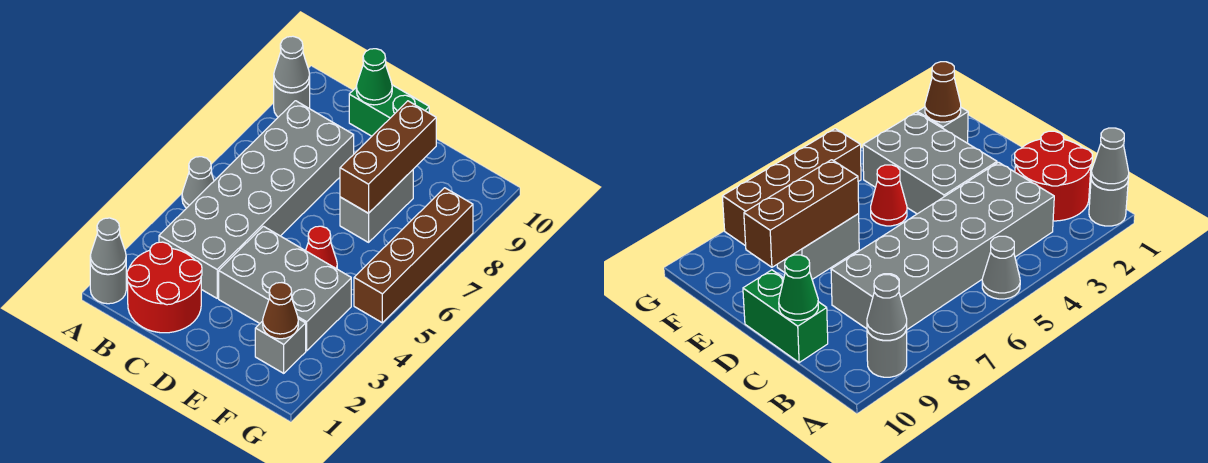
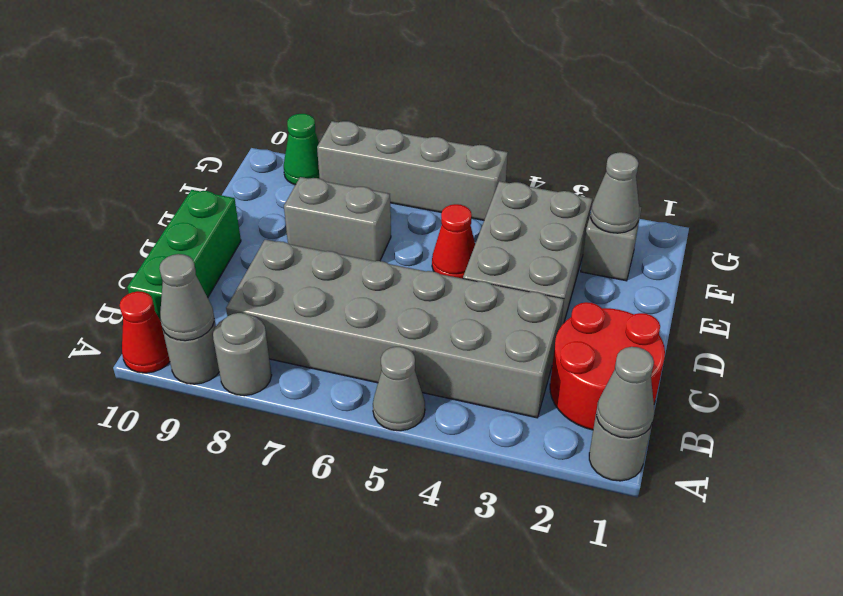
none -> grey 1x1 round brick [213,313,272,396]
none -> red 1x1 cone [120,292,170,373]
green 1x2 brick [349,85,429,136] -> green 1x3 brick [127,190,241,321]
green 1x1 cone [356,49,392,105] -> green 1x1 cone moved to [284,114,319,185]
brown 1x3 brick [340,101,436,213] -> none
brown 1x1 cone [263,283,298,339] -> grey 1x1 cone [591,152,639,233]
brown 1x4 brick [354,188,473,323] -> grey 1x4 brick [317,121,508,220]

